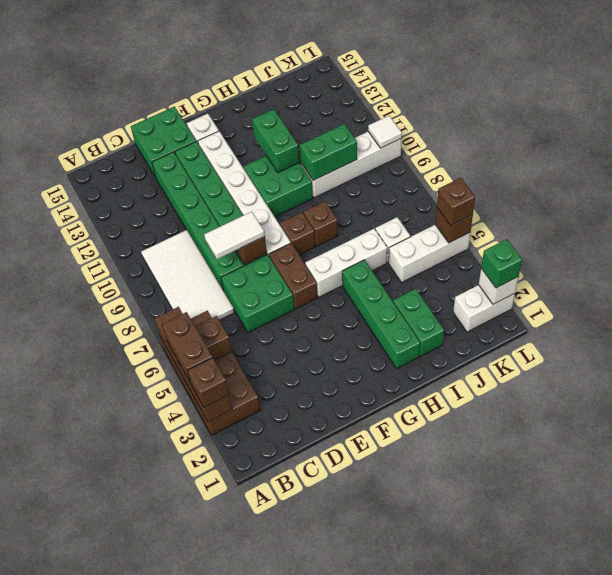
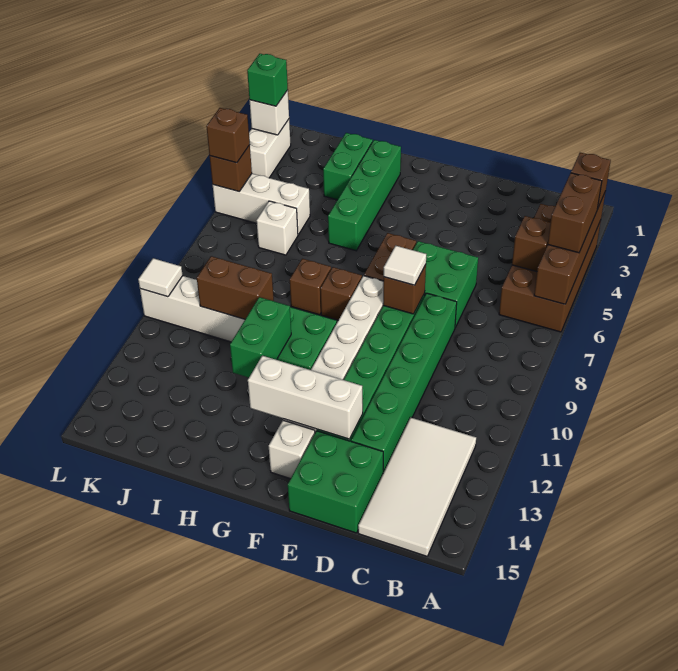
white 2x4 tile [141,230,234,320] -> white 2x4 tile moved to [358,417,476,556]
white 1x2 tile [204,212,265,259] -> white 1x1 tile [384,246,426,285]
white 1x3 brick [305,229,387,297] -> white 1x3 brick moved to [248,356,363,439]
green 1x2 brick [300,124,357,180] -> brown 1x2 brick [197,256,274,319]
white 1x2 brick [453,285,515,332] -> white 1x2 brick turned to [249,119,291,178]

